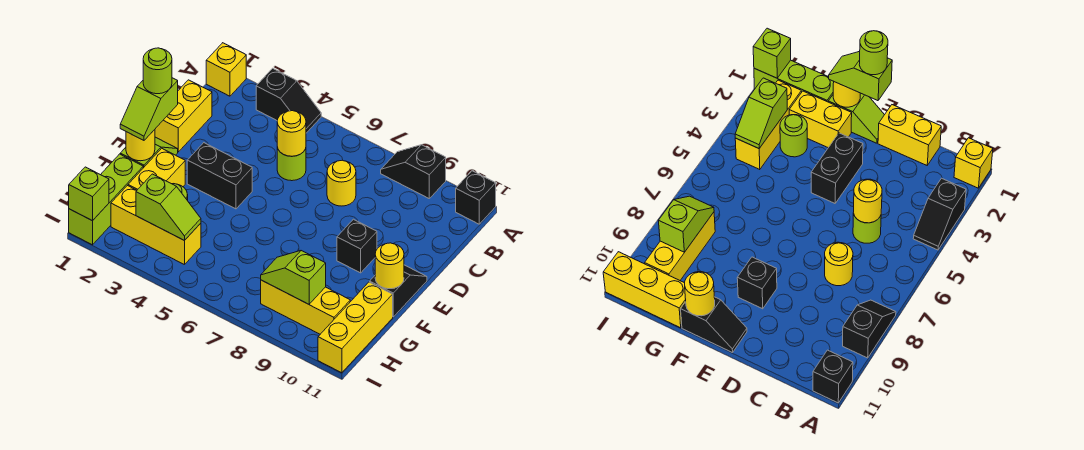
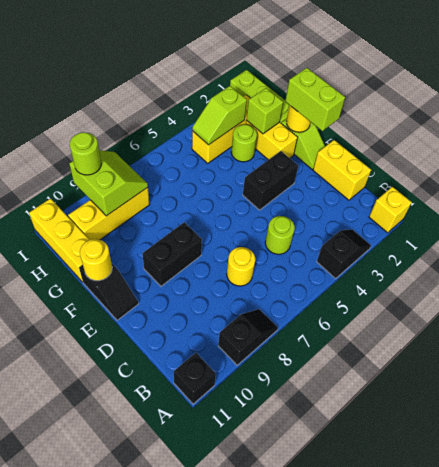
black 1x2 slope [256,68,321,133] -> black 1x2 slope turned to [317,229,371,279]
yellow 1x1 round brick [277,111,306,156] -> none
lime 1x2 slope [120,78,178,140] -> lime 1x2 brick [285,68,345,131]
lime 1x1 round brick [143,48,172,94] -> lime 1x1 round brick moved to [70,132,101,175]
black 1x1 brick [337,219,377,273] -> black 1x2 brick [142,222,202,286]
lime 1x2 slope [261,251,326,304] -> lime 2x2 slope [69,150,148,216]
lime 1x1 brick [69,167,109,221] -> lime 1x1 brick moved to [246,88,283,134]

